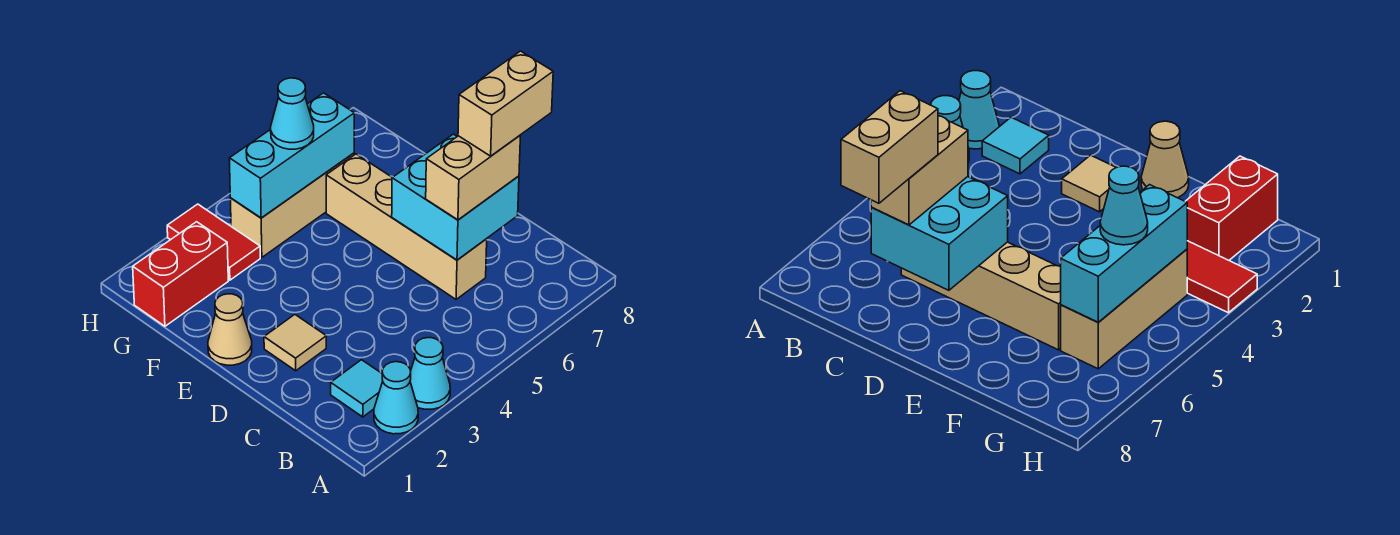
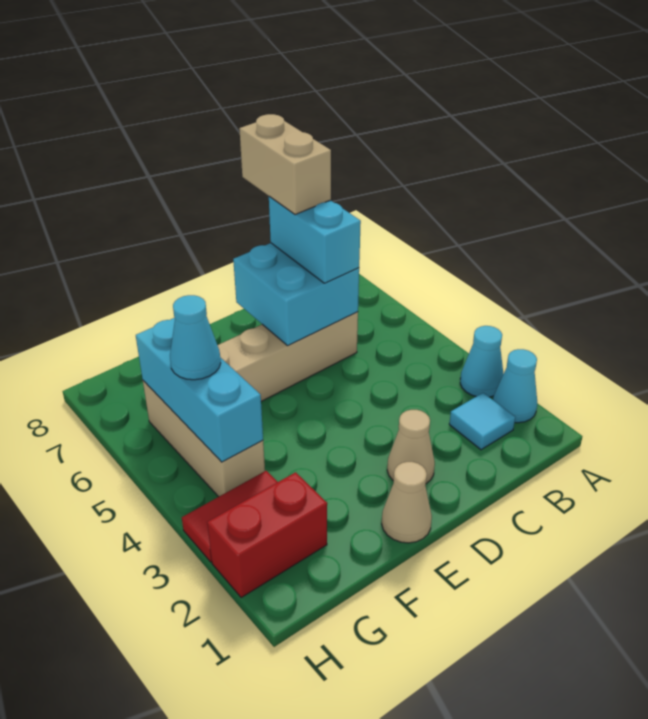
tan 1x2 brick [426,136,520,220] -> cyan 1x2 brick [269,196,361,283]
tan 1x1 tile [264,315,326,371] -> tan 1x1 cone [387,410,435,484]
red 1x2 brick [133,222,228,326] -> red 1x2 brick turned to [207,472,327,598]

